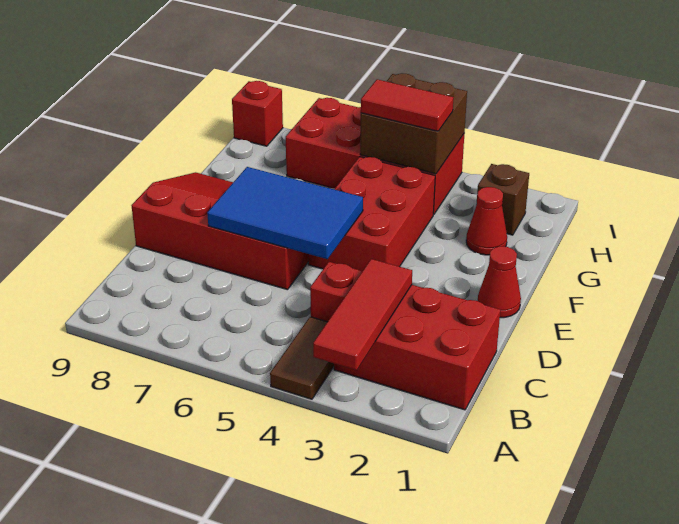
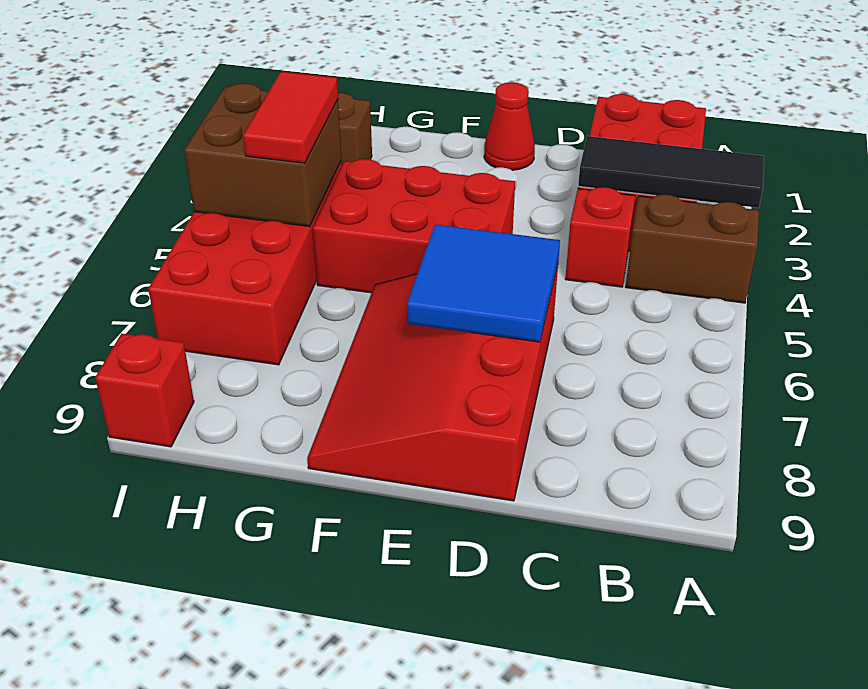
red 1x3 tile [313,259,412,370] -> black 1x3 tile [578,136,764,208]
brown 1x2 tile [270,317,334,399] -> brown 1x2 brick [626,194,759,303]
blue 2x3 tile [207,167,363,259] -> blue 2x2 tile [407,224,560,342]
red 1x1 cone [466,187,507,255] -> none

